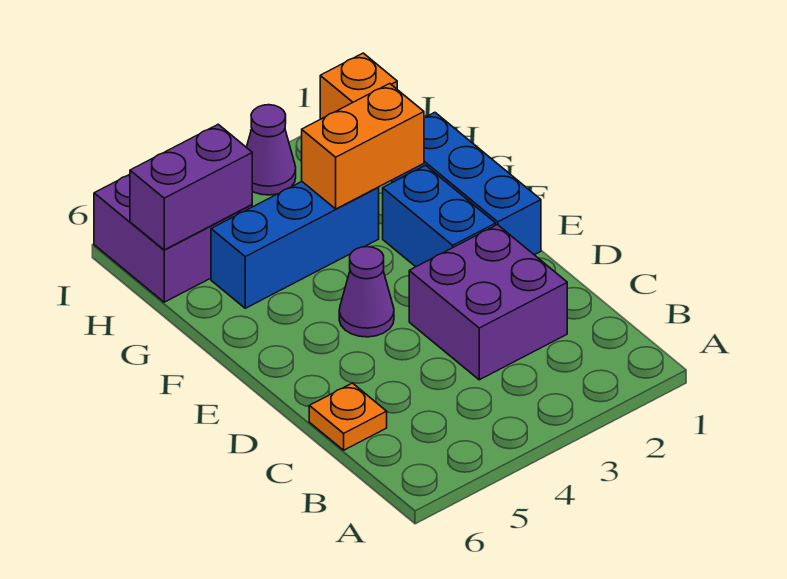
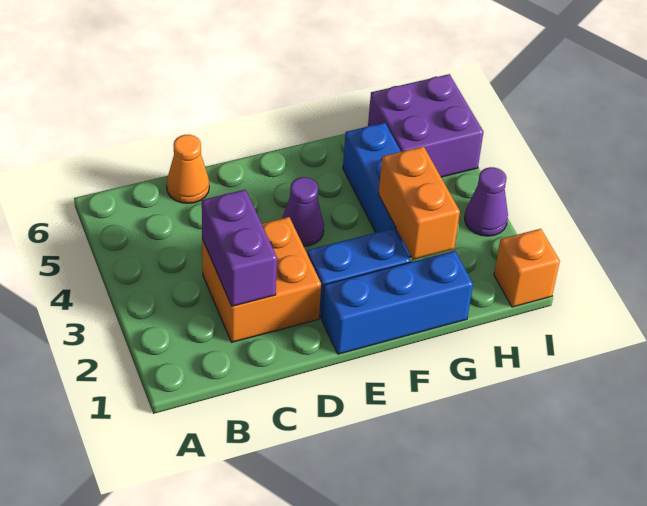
purple 2x2 brick [409,225,567,380] -> orange 2x2 brick [202,217,321,342]
orange 1x1 plate [309,383,387,450] -> orange 1x1 cone [167,135,209,203]
purple 1x2 brick [130,124,252,250] -> purple 1x2 brick moved to [202,190,277,306]

